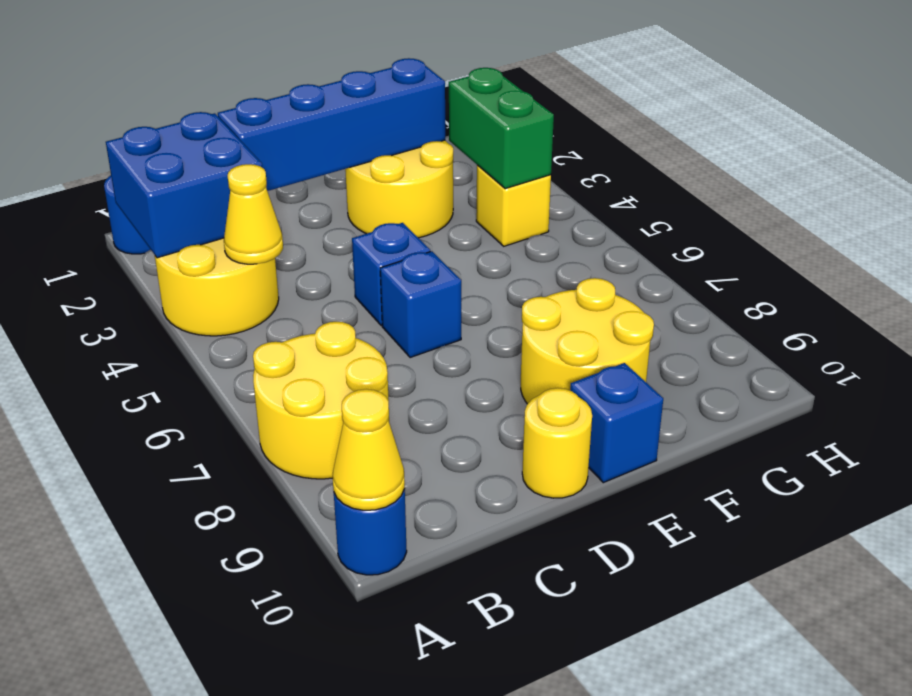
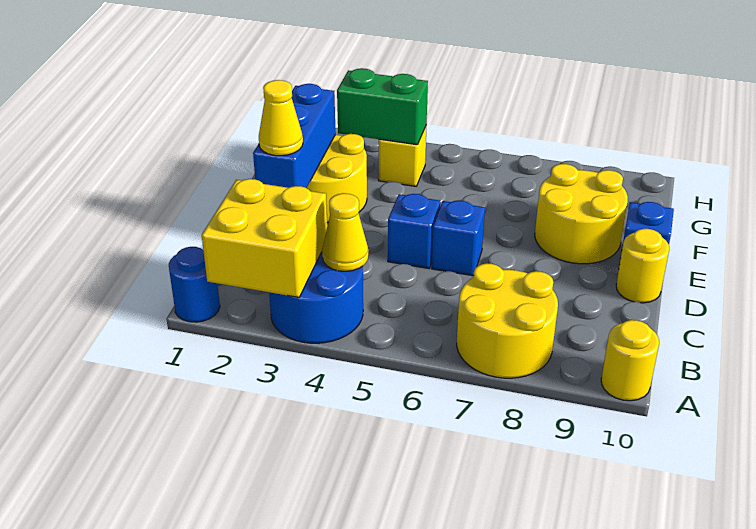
blue 2x2 brick [106,112,262,258] -> yellow 2x2 brick [202,179,327,297]
yellow 2x2 round brick [155,238,279,336] -> blue 2x2 round brick [269,252,363,343]
blue 1x1 round brick [334,490,407,575] -> yellow 1x1 round brick [601,320,659,401]
yellow 1x1 cone [333,389,405,510] -> yellow 1x1 cone moved to [259,80,303,156]
blue 1x4 brick [218,58,445,191] -> blue 1x3 brick [253,84,336,188]

